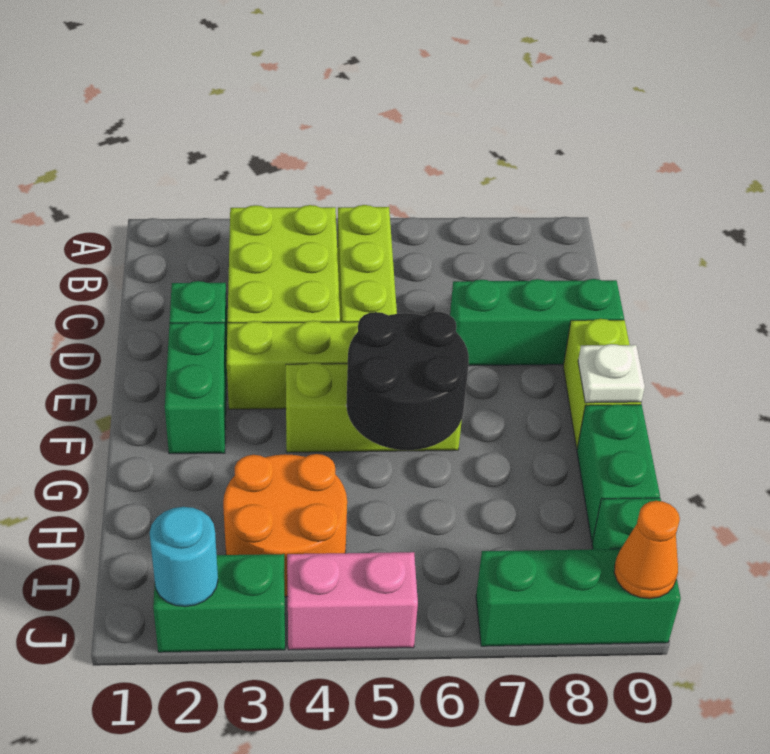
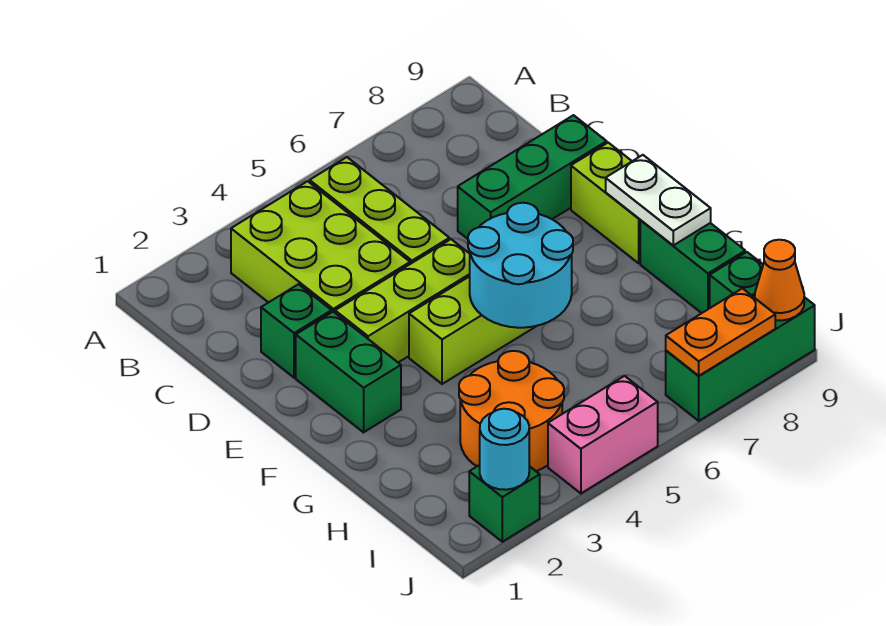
black 2x2 round brick [346,312,469,450] -> cyan 2x2 round brick [468,203,573,328]
white 1x1 plate [578,344,645,403] -> white 1x2 plate [606,155,711,245]
green 1x2 brick [153,554,285,652] -> green 1x1 brick [469,465,540,542]
none -> orange 1x2 plate [666,288,775,376]

